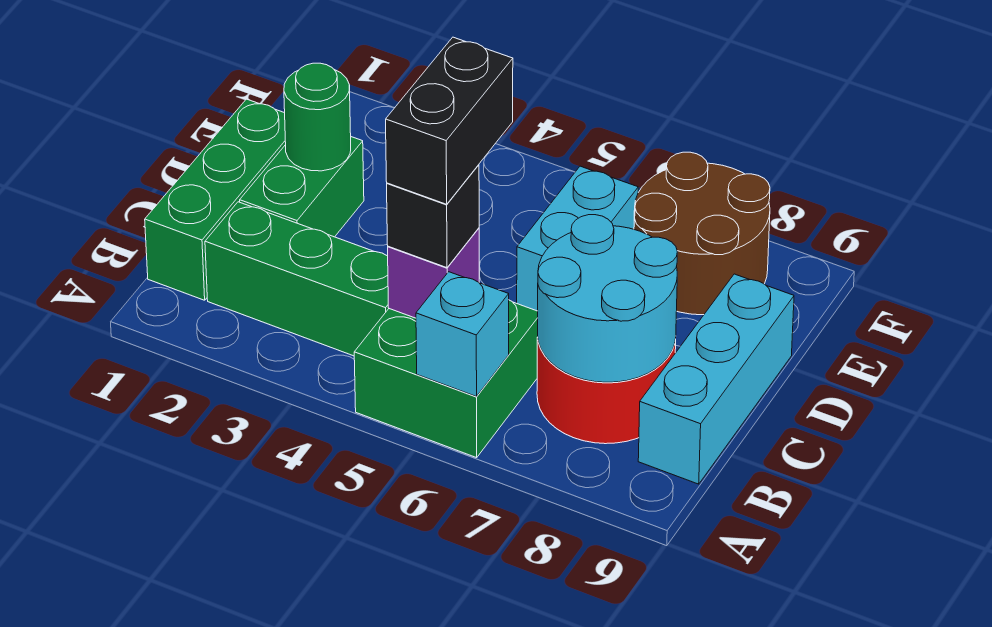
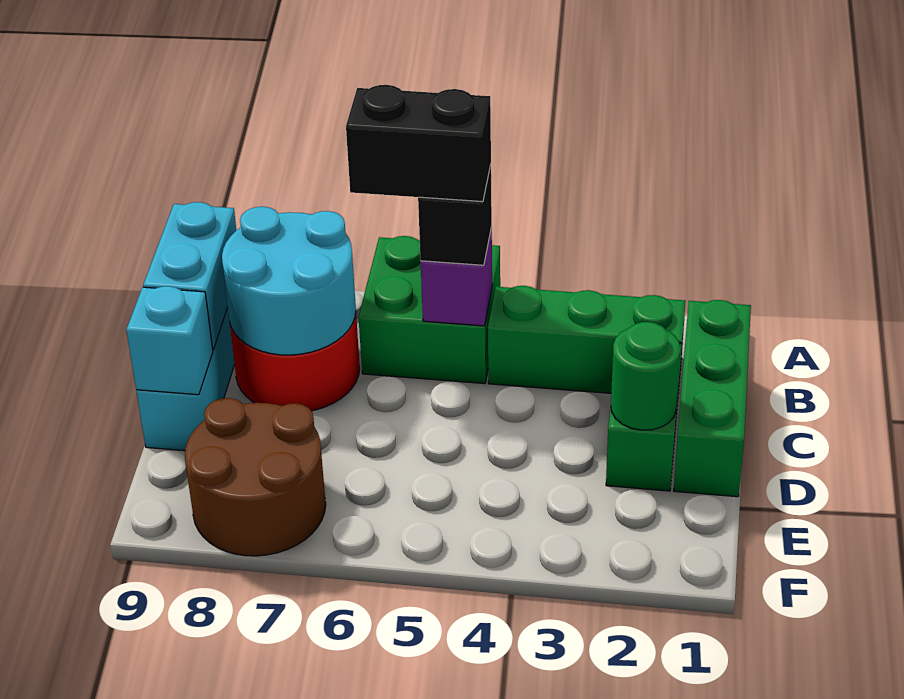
cyan 1x1 brick [416,272,509,397] -> cyan 1x1 brick moved to [126,286,213,395]
black 1x2 brick [386,37,513,204] -> black 1x2 brick turned to [346,85,491,202]
cyan 1x2 brick [517,166,638,311] -> cyan 1x2 brick moved to [143,202,236,350]

